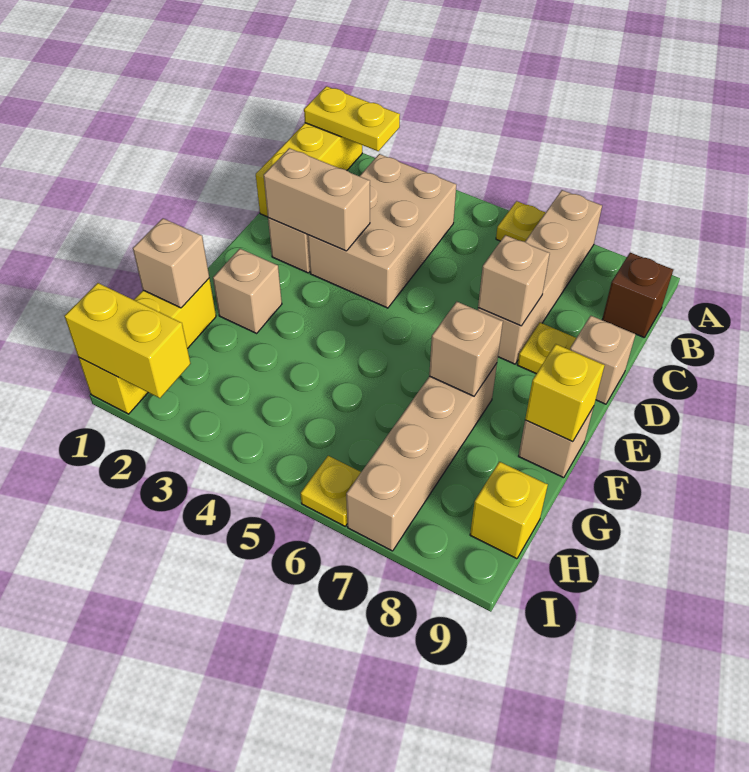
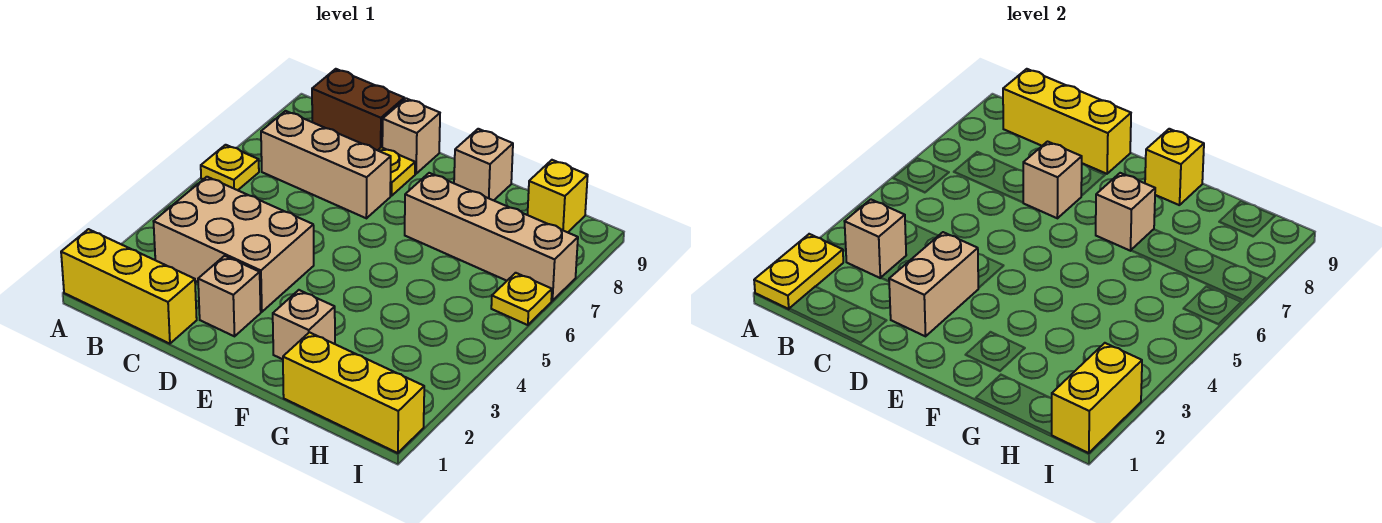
tan 1x4 brick [478,190,602,364] -> tan 1x3 brick [261,111,391,218]
brown 1x1 brick [602,253,673,338] -> brown 1x2 brick [312,69,404,150]
none -> yellow 1x3 brick [1003,69,1131,174]
tan 1x1 brick [133,218,209,308] -> tan 1x1 brick moved to [844,199,906,278]

